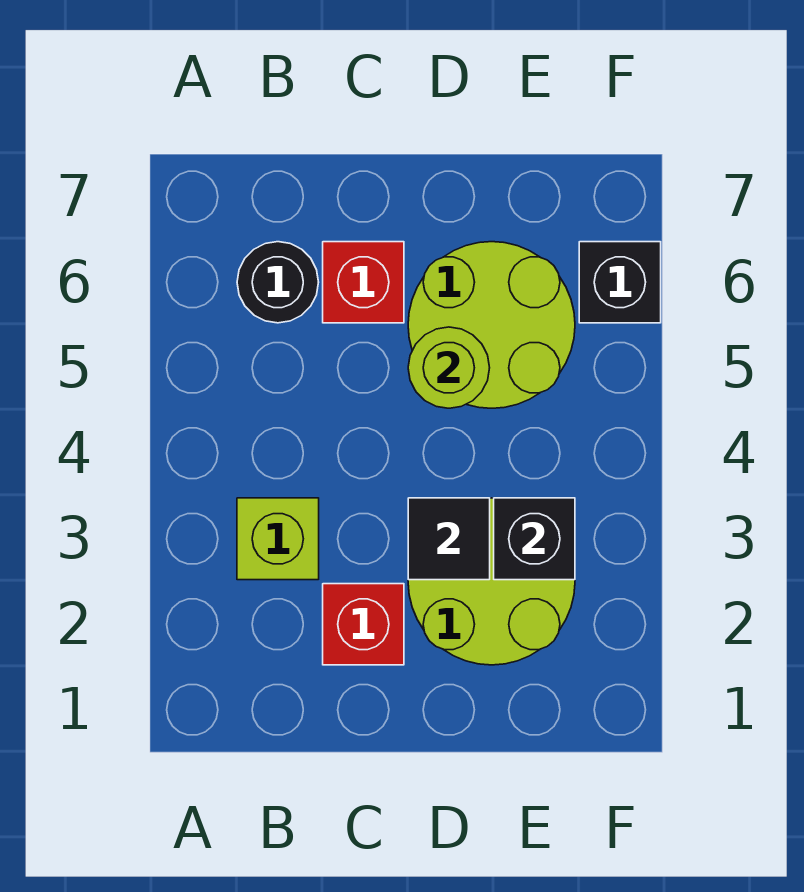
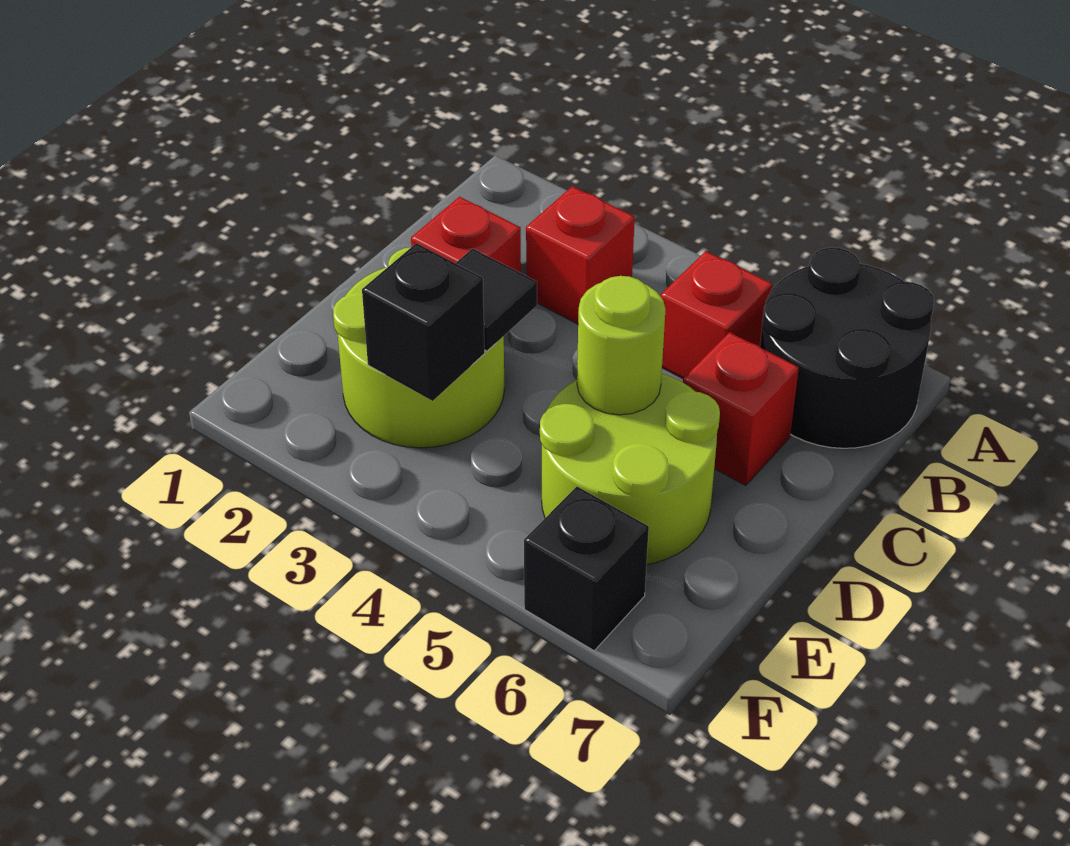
lime 1x1 brick [237,498,319,580] -> red 1x1 brick [526,186,635,324]
none -> red 1x1 brick [661,251,772,379]
black 1x1 round brick [237,242,319,323] -> black 2x2 round brick [760,247,934,448]

